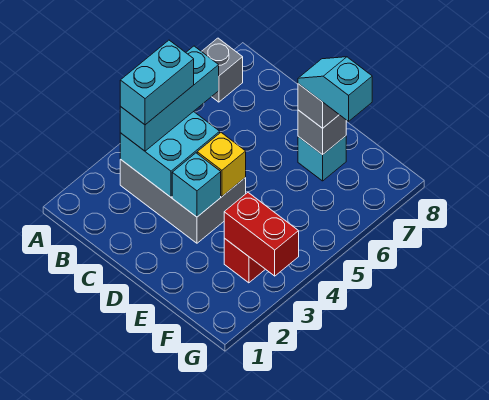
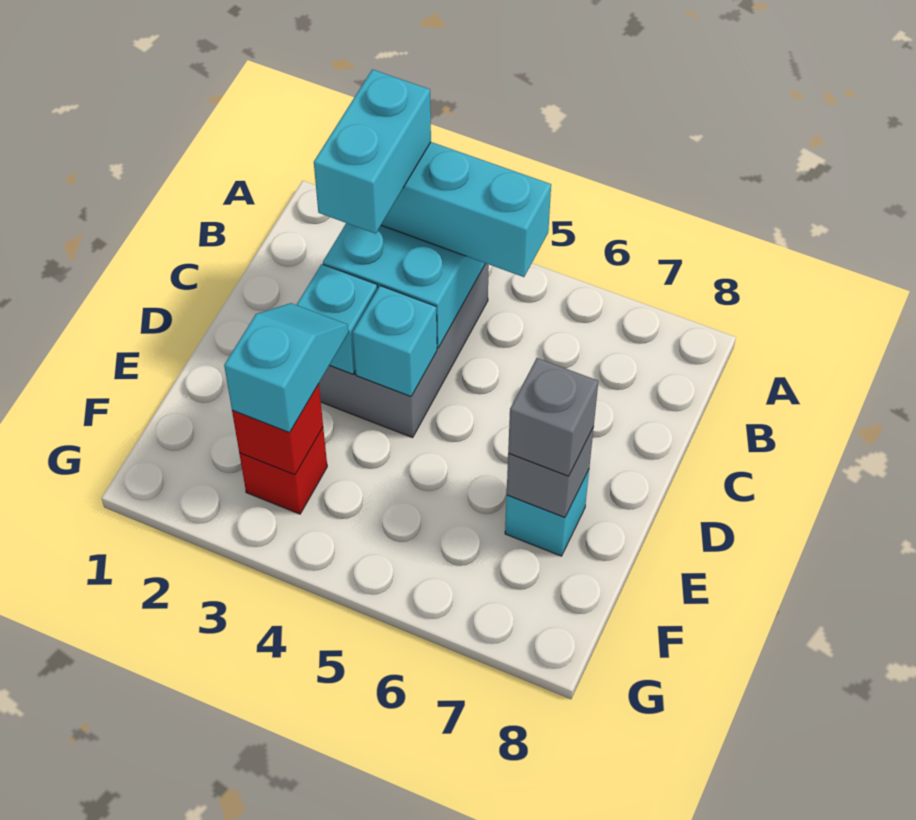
grey 1x1 brick [202,38,243,102] -> none
cyan 1x2 brick [120,40,194,125] -> cyan 1x2 brick turned to [314,69,431,234]
yellow 1x1 brick [197,133,246,196] -> cyan 1x1 brick [353,286,437,396]
cyan 1x2 slope [298,57,372,121] -> cyan 1x2 slope moved to [224,303,348,433]
red 1x2 brick [224,193,299,276] -> red 1x1 brick [232,384,323,475]

